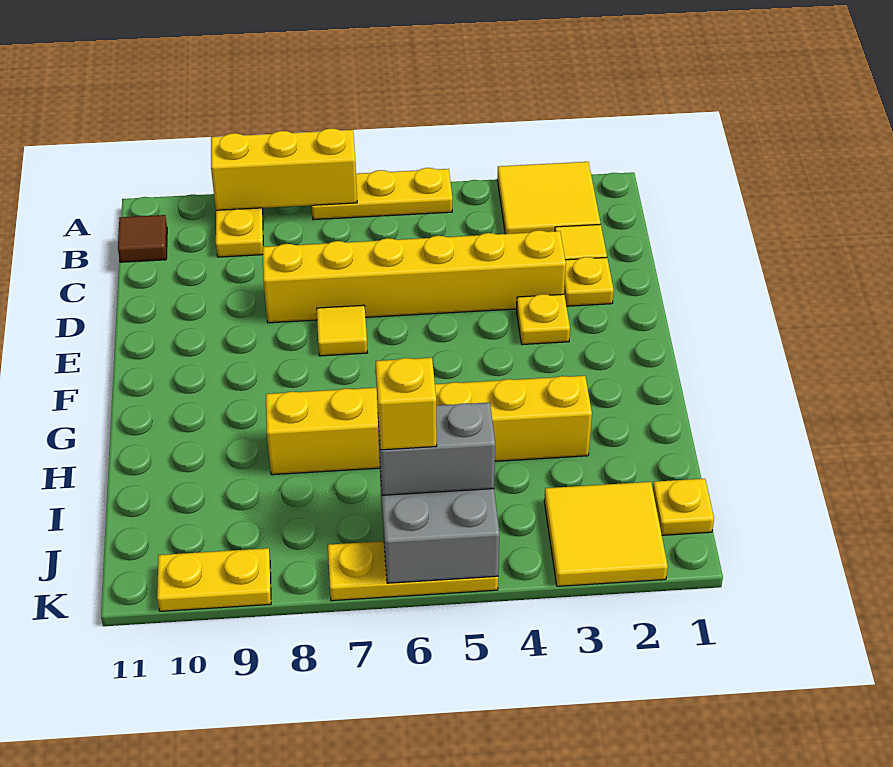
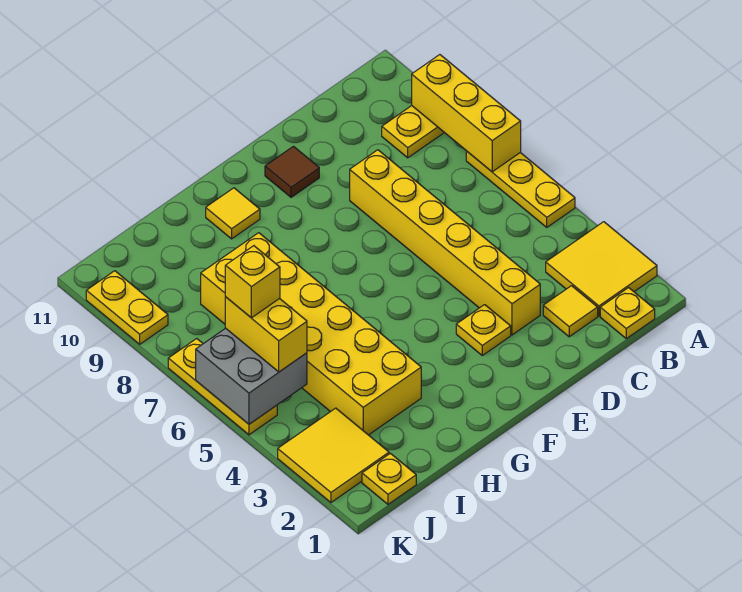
brown 1x1 tile [118,215,167,262] -> brown 1x1 tile moved to [265,146,319,197]
yellow 1x1 plate [564,257,614,306] -> yellow 1x1 plate moved to [600,288,655,338]
yellow 1x1 tile [317,305,368,356] -> yellow 1x1 tile moved to [206,188,260,239]
yellow 1x6 brick [266,376,592,475] -> yellow 2x6 brick [201,233,421,435]
grey 1x2 brick [378,402,495,495] -> yellow 1x2 brick [225,297,307,372]

